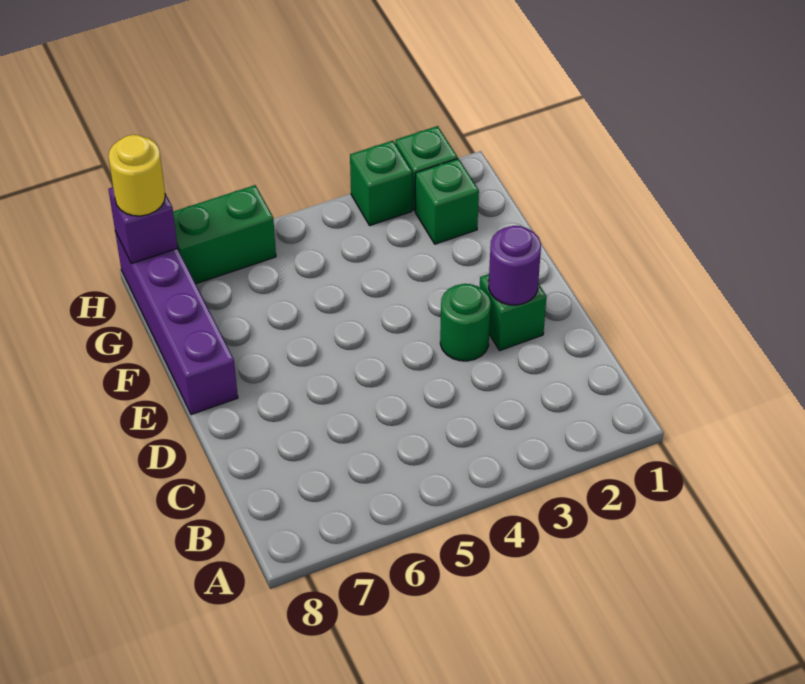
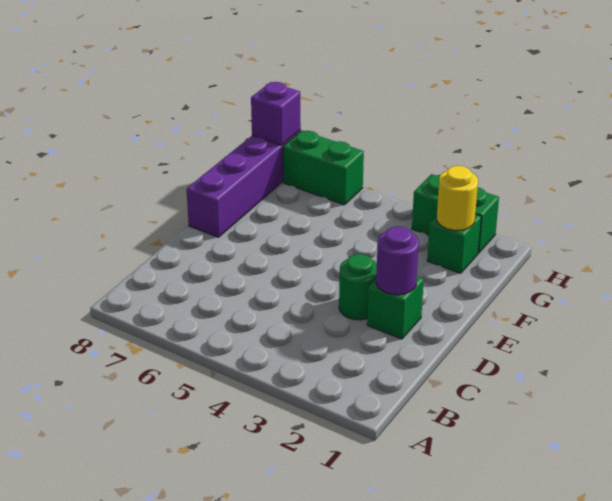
yellow 1x1 round brick [108,135,165,216] -> yellow 1x1 round brick moved to [437,166,478,230]

